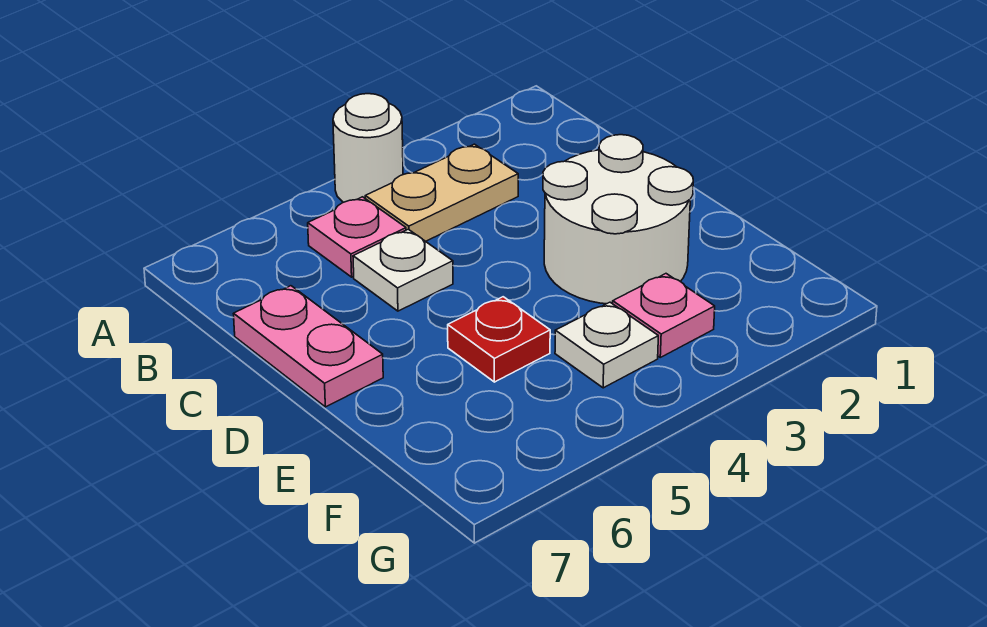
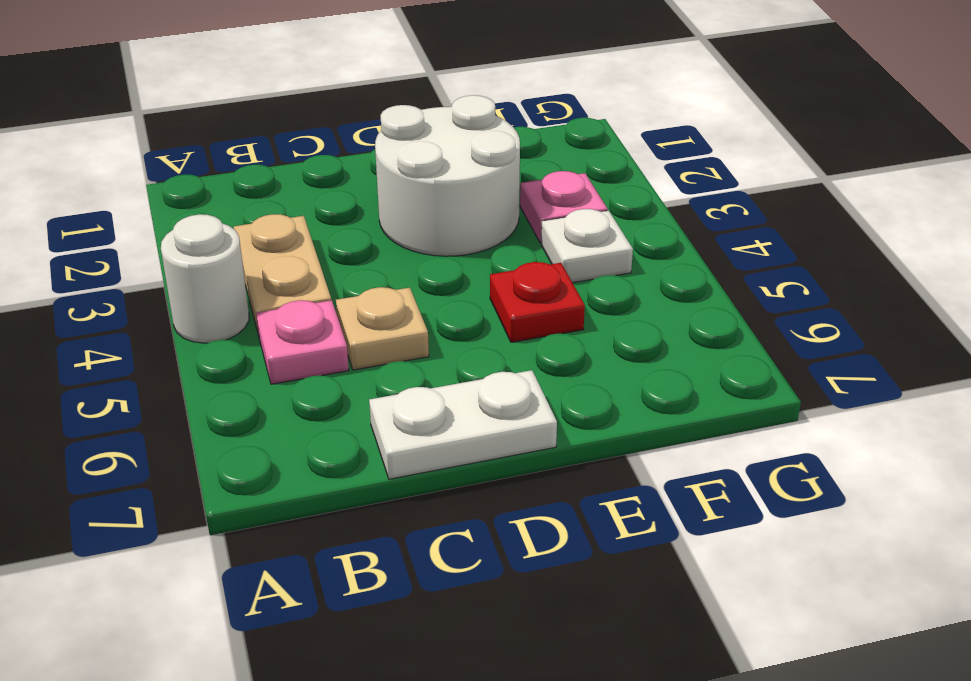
white 1x1 plate [353,229,453,311] -> tan 1x1 plate [336,287,429,370]
pink 1x2 plate [234,286,383,407] -> white 1x2 plate [369,370,557,479]

